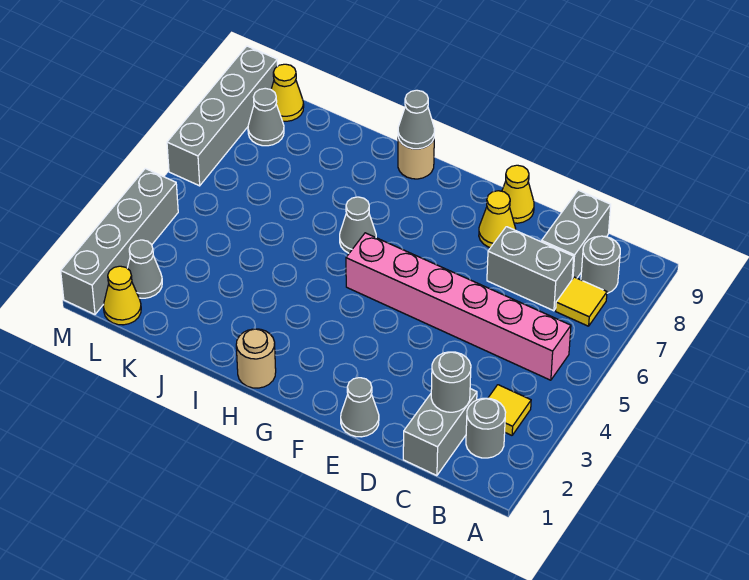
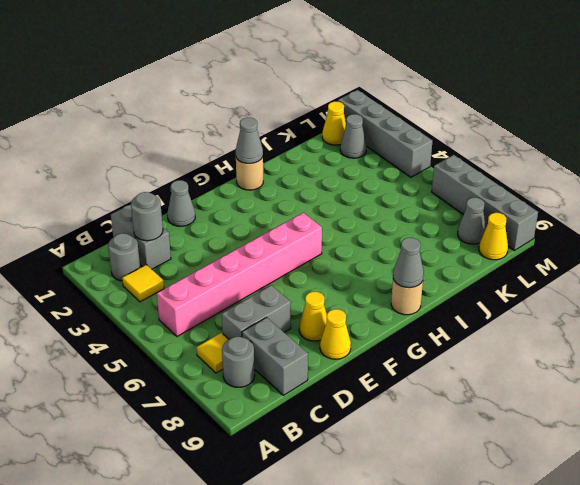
grey 1x1 cone [340,197,376,253] -> grey 1x1 cone moved to [236,117,263,164]

